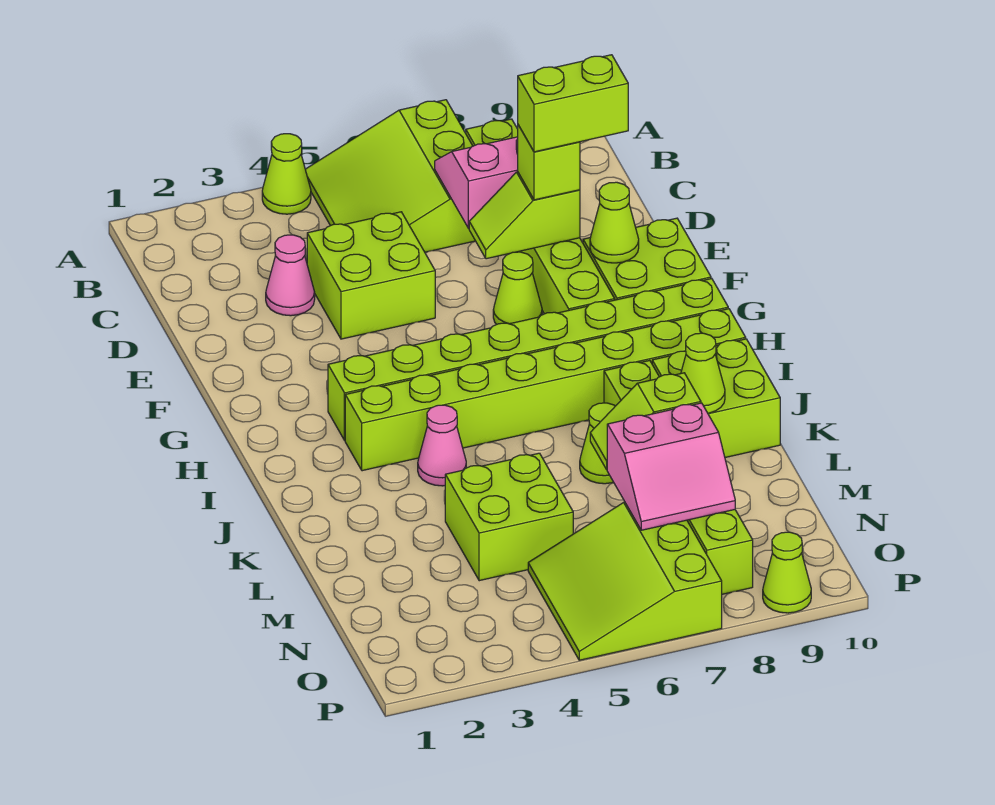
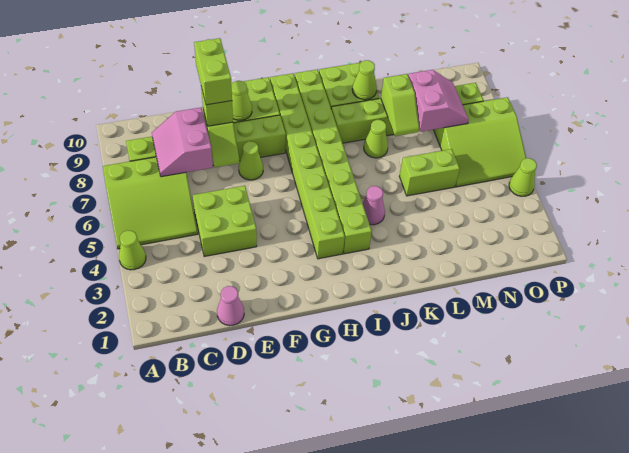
pink 1x1 cone [266,235,315,316] -> pink 1x1 cone moved to [217,286,244,326]
lime 2x2 brick [445,453,573,581] -> lime 1x2 brick [399,149,460,196]
lime 1x1 cone [763,532,811,613] -> lime 1x1 cone moved to [509,158,537,196]

